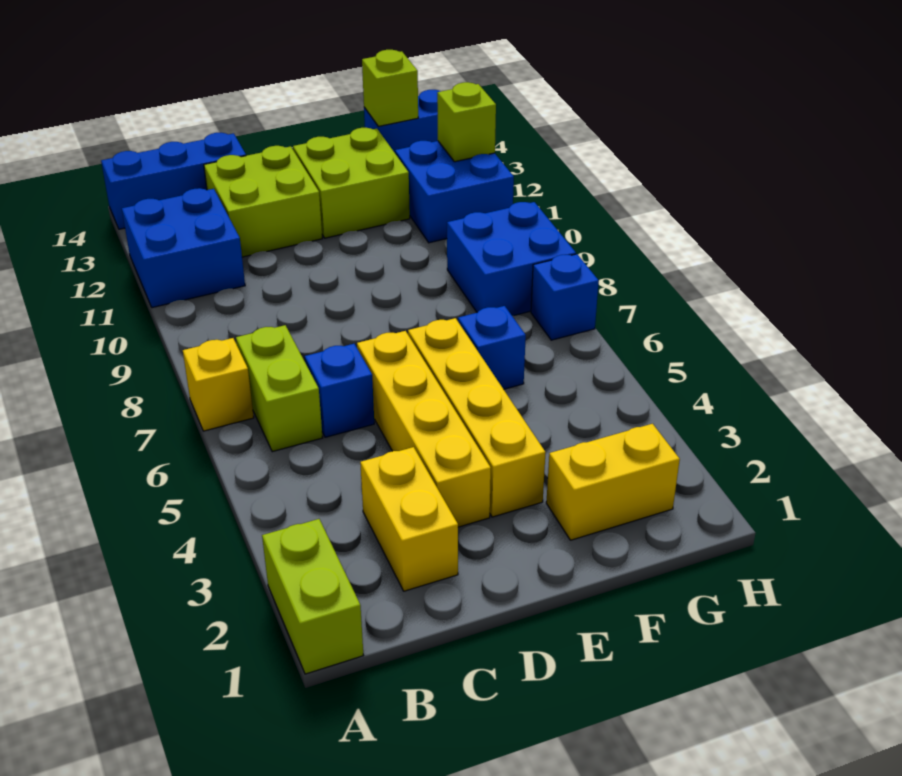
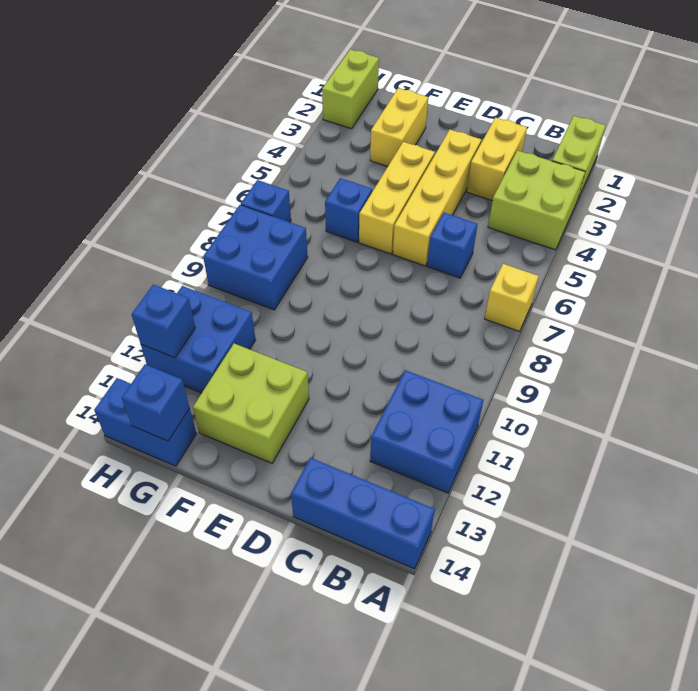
lime 1x2 brick [236,325,323,452] -> lime 1x2 brick moved to [322,49,379,129]
lime 2x2 brick [204,146,322,257] -> lime 2x2 brick moved to [488,150,585,250]
yellow 1x4 brick [408,318,546,517] -> yellow 1x3 brick [359,142,435,254]
yellow 1x2 brick [546,424,680,540] -> yellow 1x2 brick turned to [370,88,428,167]
lime 1x1 brick [362,50,418,126] -> blue 1x1 brick [122,365,190,441]
lime 1x1 brick [437,82,496,162] -> blue 1x1 brick [132,285,195,358]

